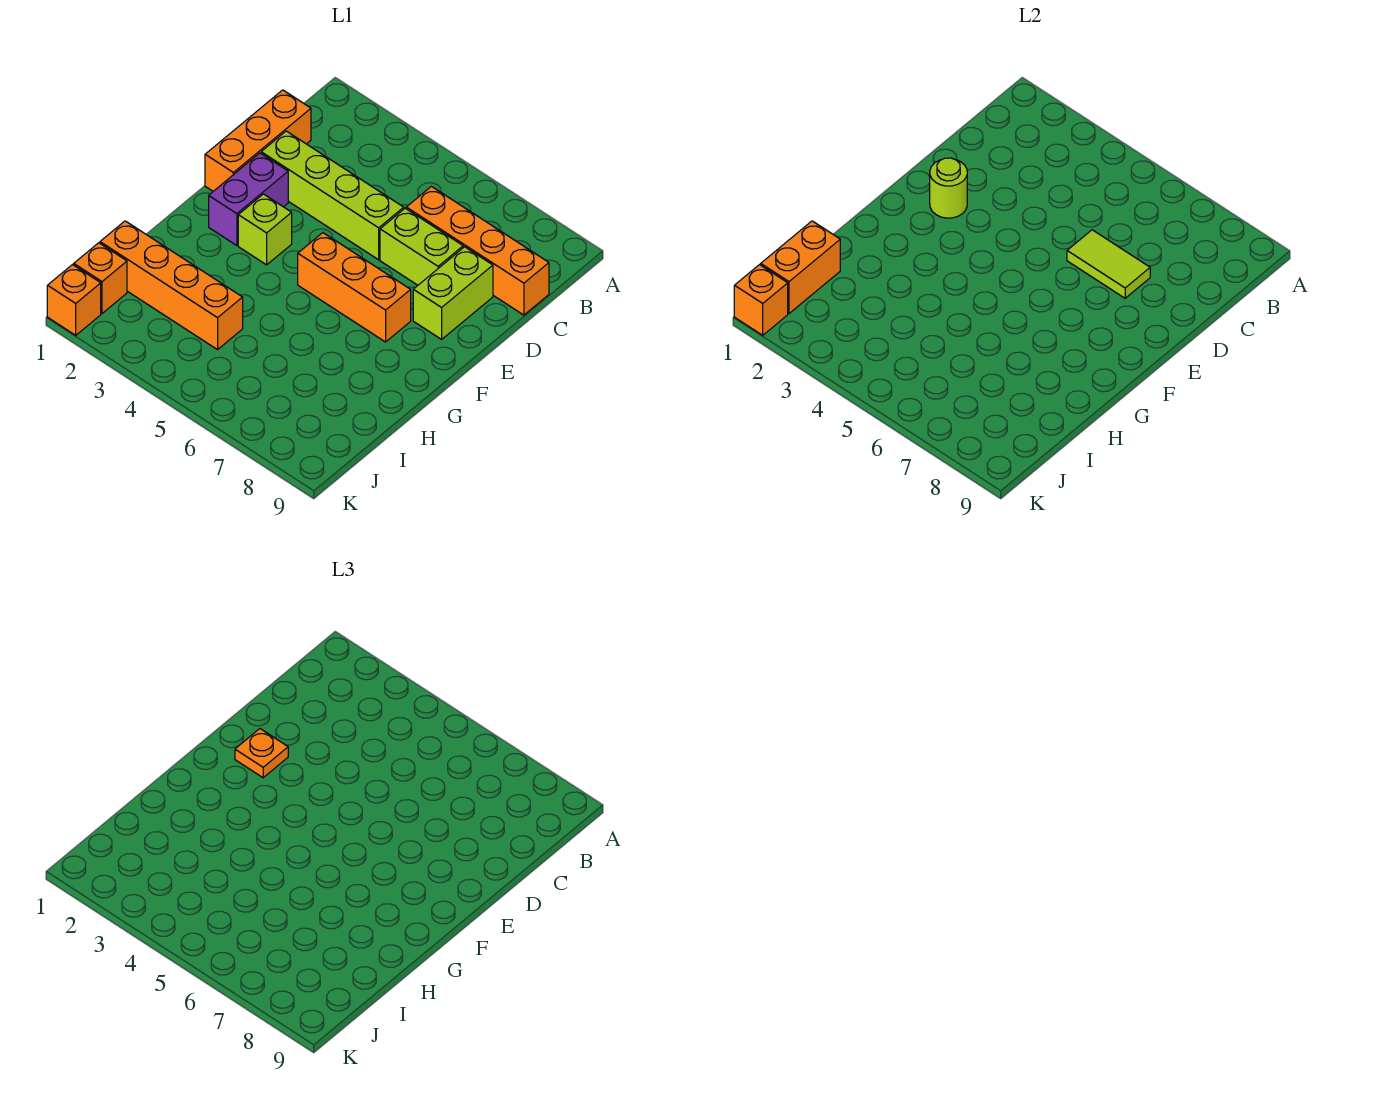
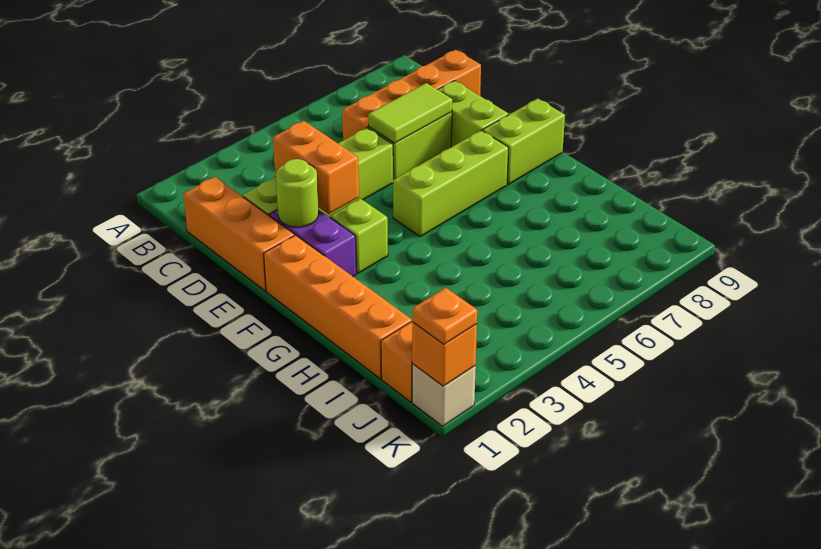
orange 1x1 plate [235,729,288,778] -> orange 1x1 plate moved to [413,288,477,344]
orange 1x3 brick [298,233,411,342] -> lime 1x3 brick [393,130,509,237]
none -> lime 1x2 brick [483,99,565,184]
orange 1x4 brick [100,221,243,350] -> orange 1x4 brick turned to [264,235,412,379]
orange 1x2 brick [761,221,840,313] -> orange 1x2 brick moved to [273,121,359,214]
orange 1x1 brick [47,265,101,335] -> tan 1x1 brick [412,364,476,426]

